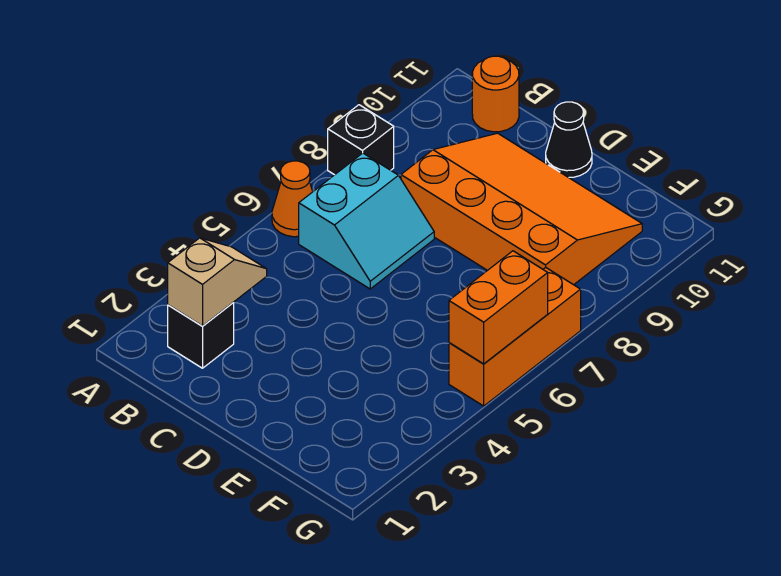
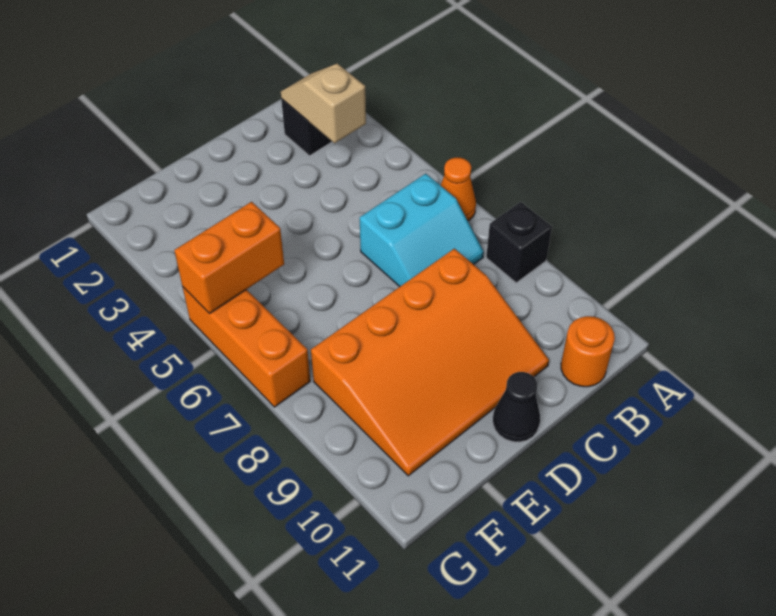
tan 1x2 slope [168,238,267,326] -> tan 1x2 slope turned to [281,64,366,143]
cyan 2x2 slope [299,153,434,289] -> cyan 2x2 slope turned to [360,174,484,287]
orange 1x2 brick [449,251,548,364] -> orange 1x2 brick turned to [174,202,284,314]

